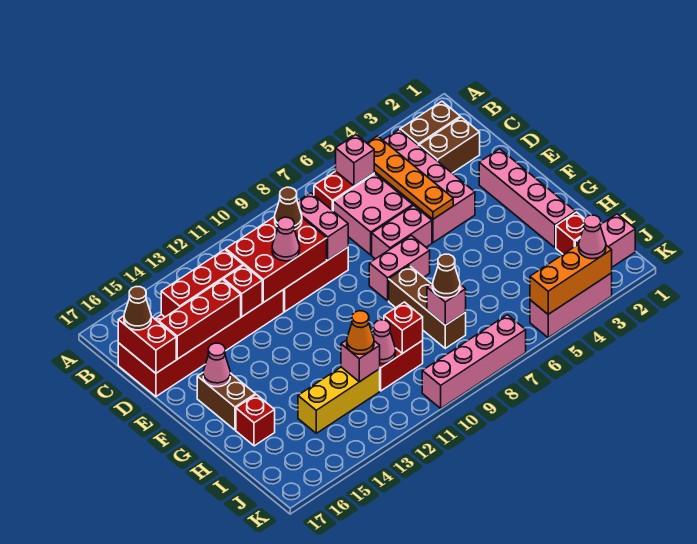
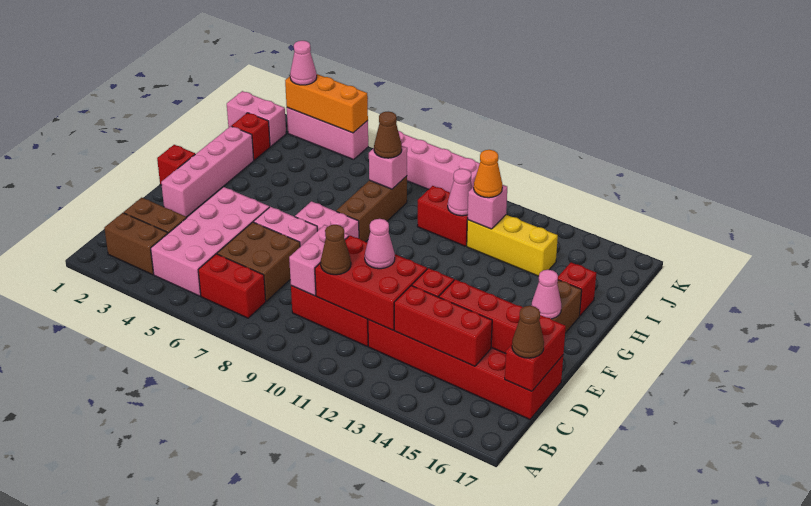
orange 1x4 plate [367,136,453,219] -> none
pink 1x1 brick [336,135,374,186] -> none
pink 2x2 brick [333,174,413,255] -> brown 2x2 brick [217,222,300,301]
red 1x1 brick [384,302,423,353] -> red 1x1 brick moved to [157,145,195,185]

